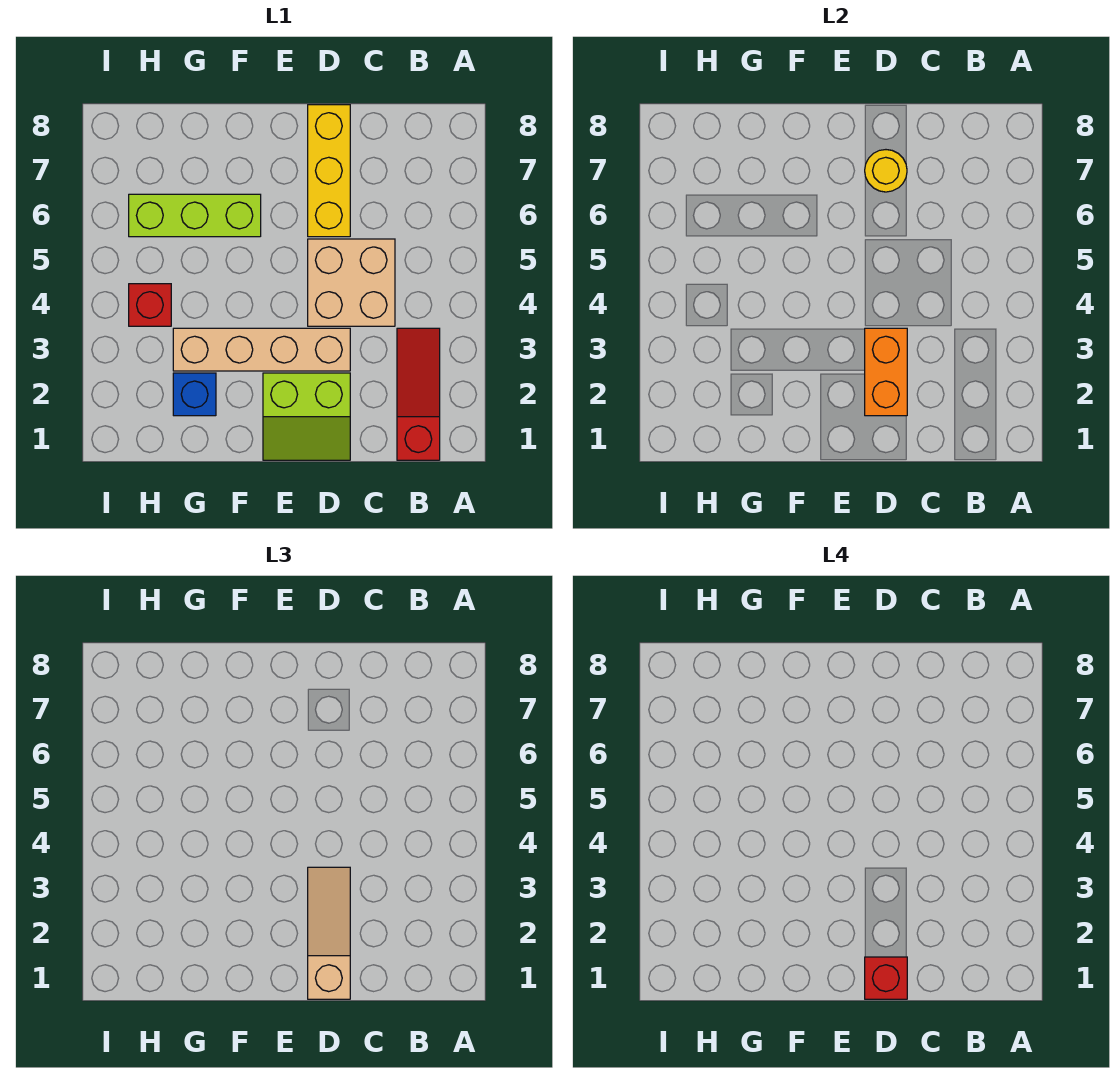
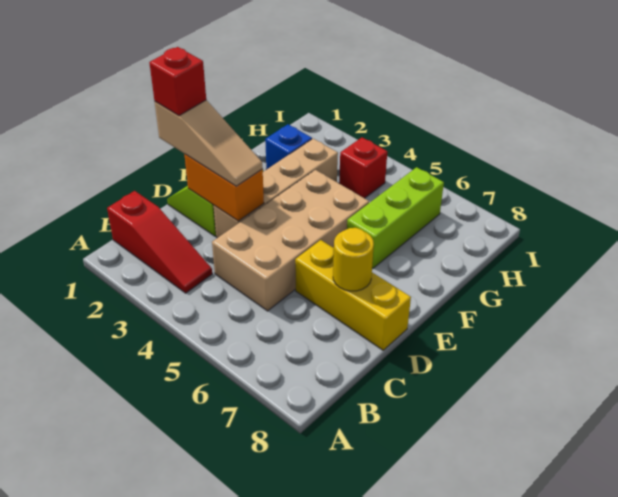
tan 2x2 brick [308,239,395,326] -> tan 2x4 brick [212,170,369,311]

